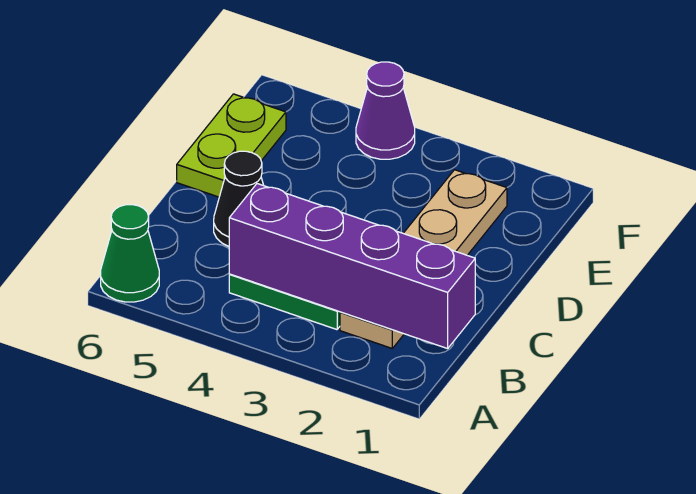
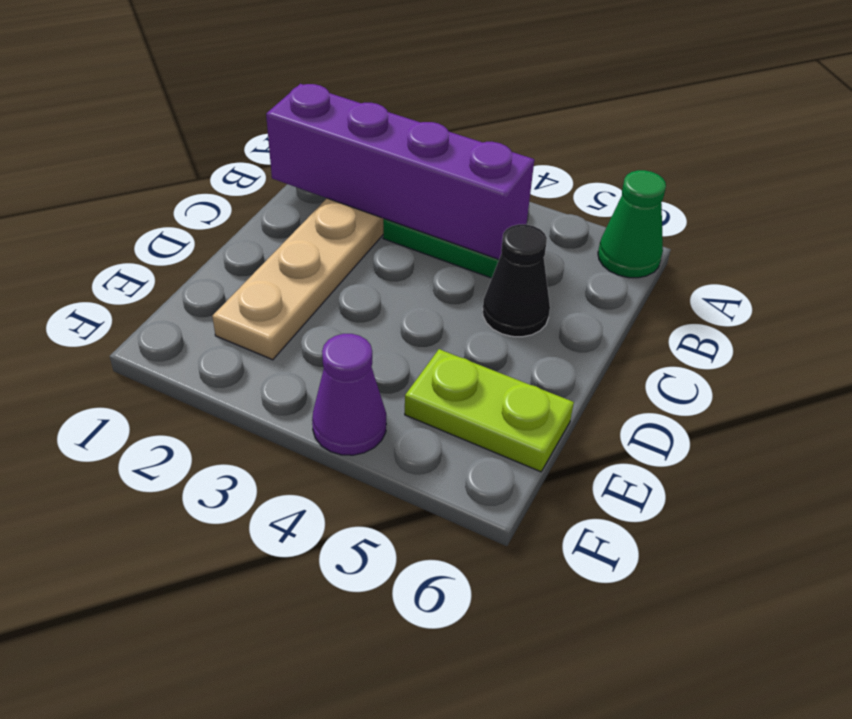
lime 1x2 plate [177,94,286,197] -> lime 1x2 plate turned to [405,349,574,472]

